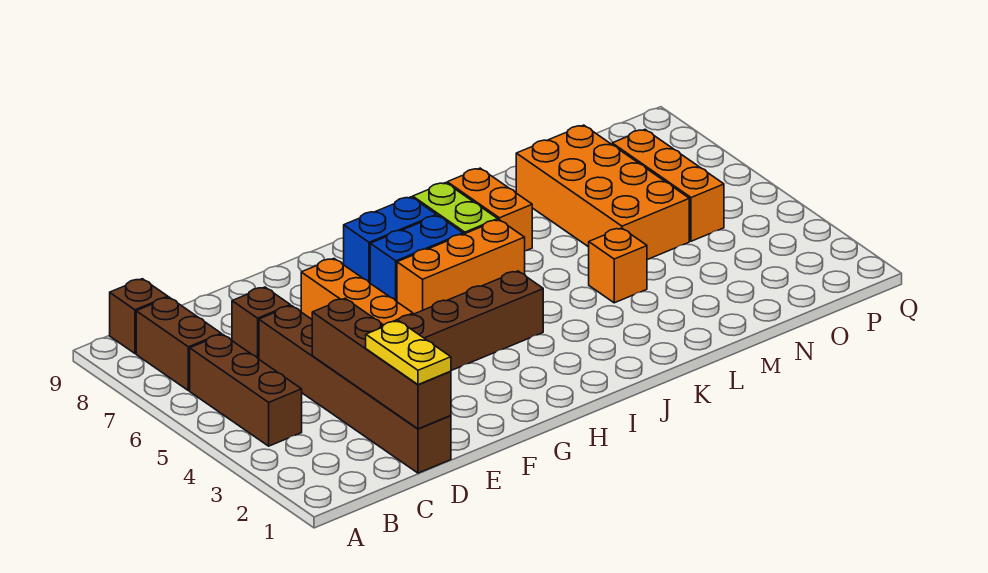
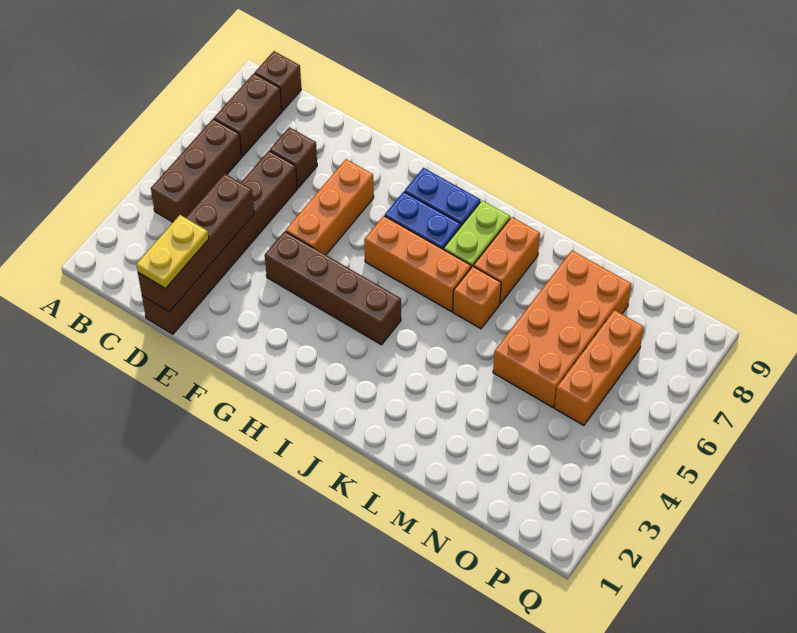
orange 1x1 brick [589,228,647,303] -> orange 1x1 brick moved to [453,266,501,329]

